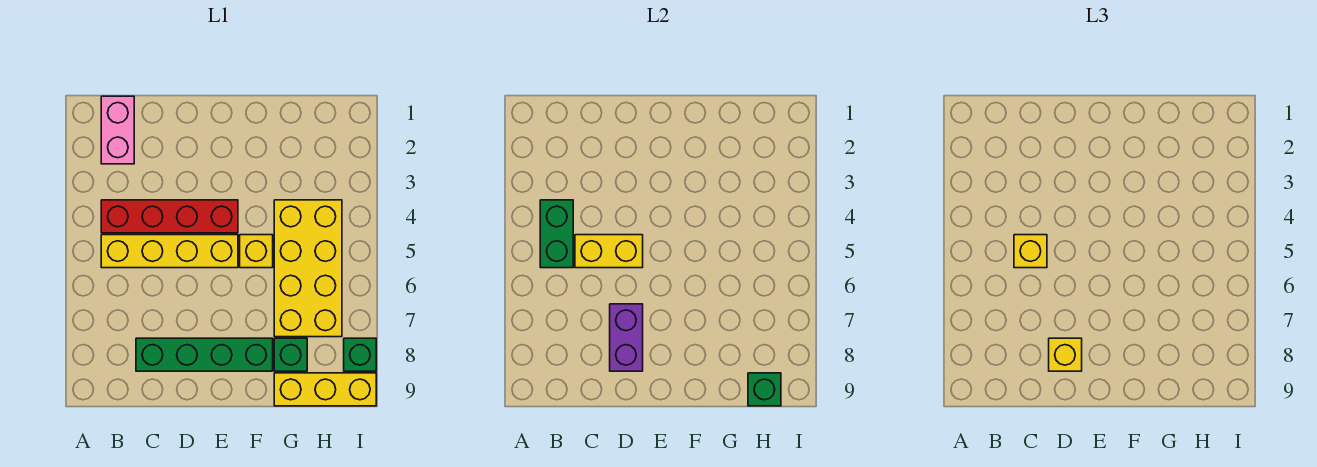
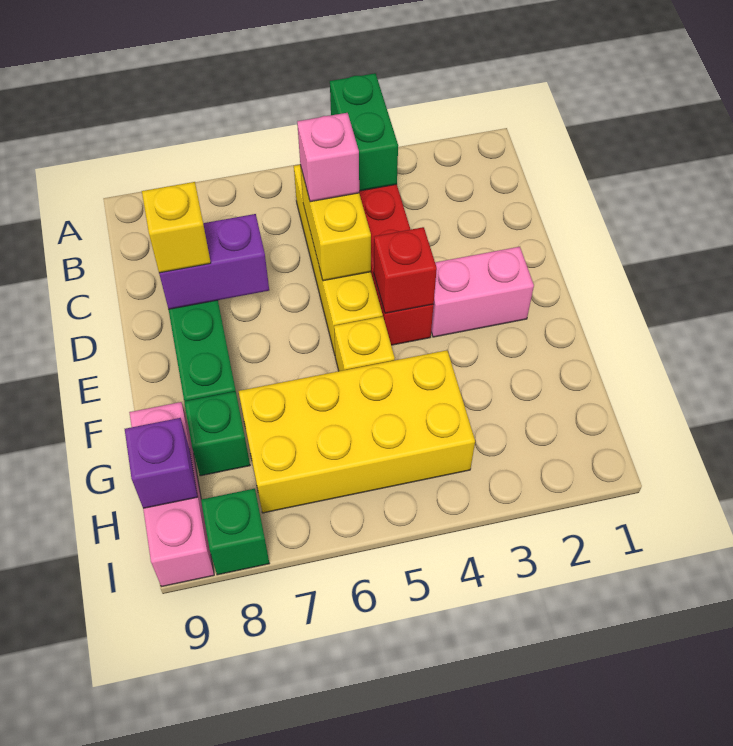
pink 1x2 brick [101,96,134,164] -> pink 1x2 brick moved to [431,247,534,337]
green 1x2 brick [540,200,573,268] -> green 1x2 brick turned to [330,73,398,191]
yellow 1x1 brick [1014,235,1047,268] -> pink 1x1 brick [297,113,359,202]
none -> red 1x1 brick [374,227,437,313]
yellow 1x3 brick [274,373,376,406] -> pink 1x3 brick [129,402,214,587]
green 1x1 brick [748,373,781,406] -> purple 1x1 brick [125,418,198,508]

